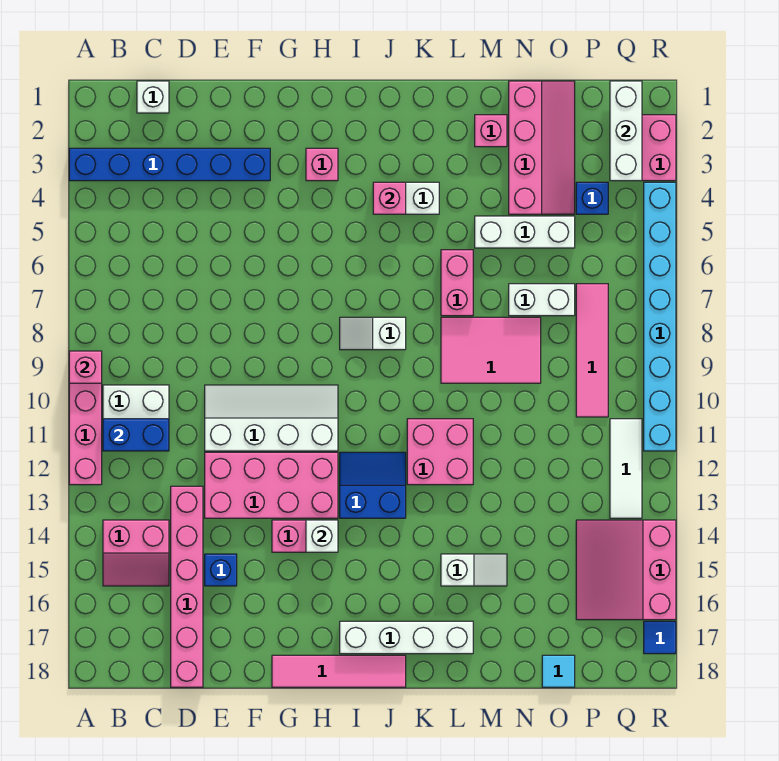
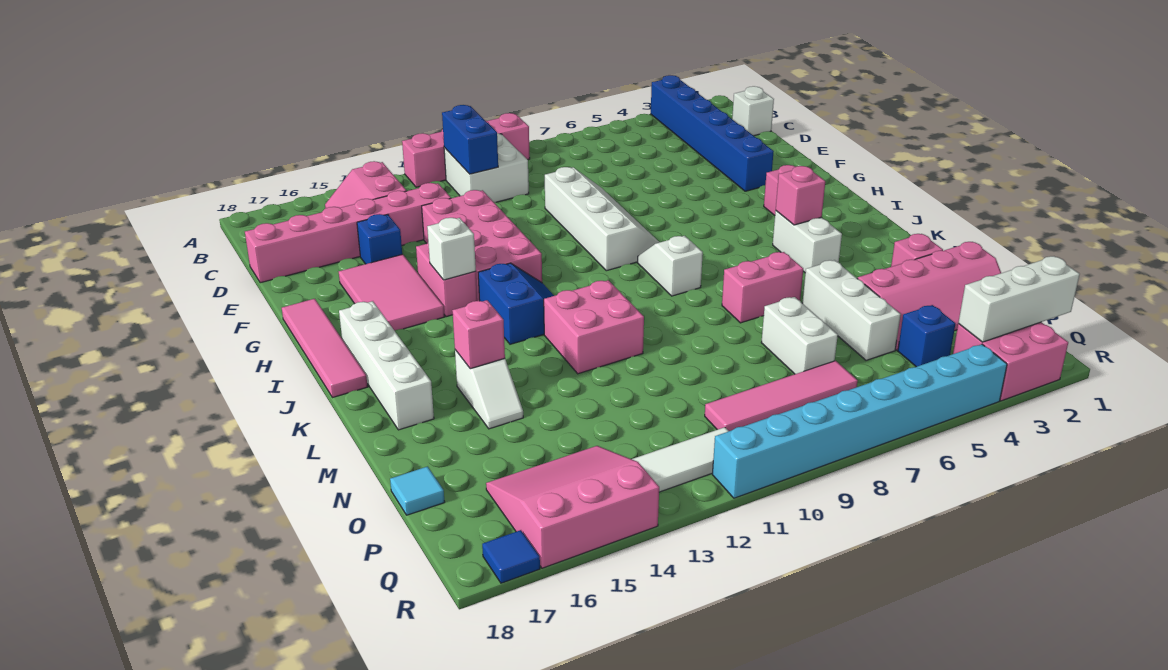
pink 1x1 brick [69,351,102,383] -> pink 1x1 brick moved to [452,300,505,369]
white 2x4 slope [205,385,338,451] -> white 2x4 slope moved to [545,167,660,271]
pink 2x3 tile [441,317,541,383] -> pink 2x3 tile moved to [339,254,444,331]

